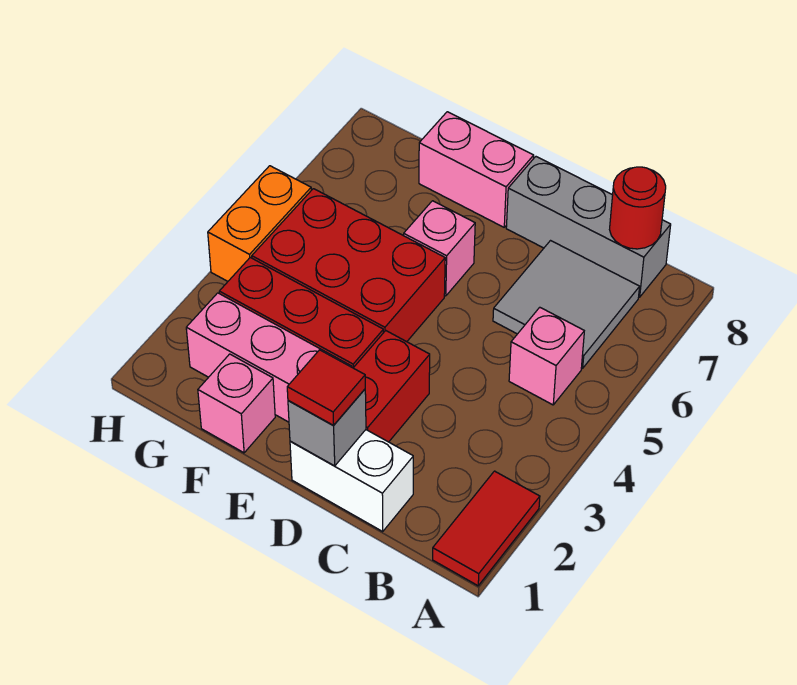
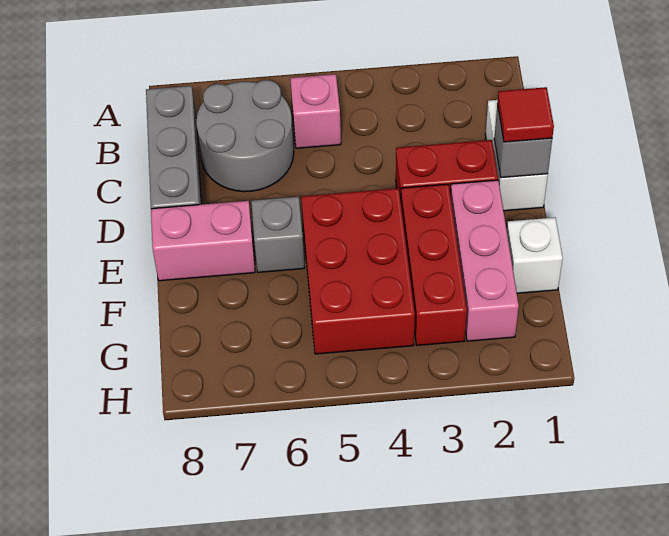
red 1x2 tile [433,471,540,586] -> none
grey 2x2 tile [493,241,640,368] -> grey 2x2 round brick [196,80,294,192]
red 1x1 round brick [610,167,666,249] -> none
pink 1x1 brick [404,201,475,296] -> grey 1x1 brick [251,197,305,272]
pink 1x2 brick [419,112,534,227] -> pink 1x2 brick turned to [151,201,255,281]
pink 1x1 brick [198,354,275,453] -> white 1x1 brick [507,217,563,293]
orange 1x2 brick [208,166,311,281] -> none

